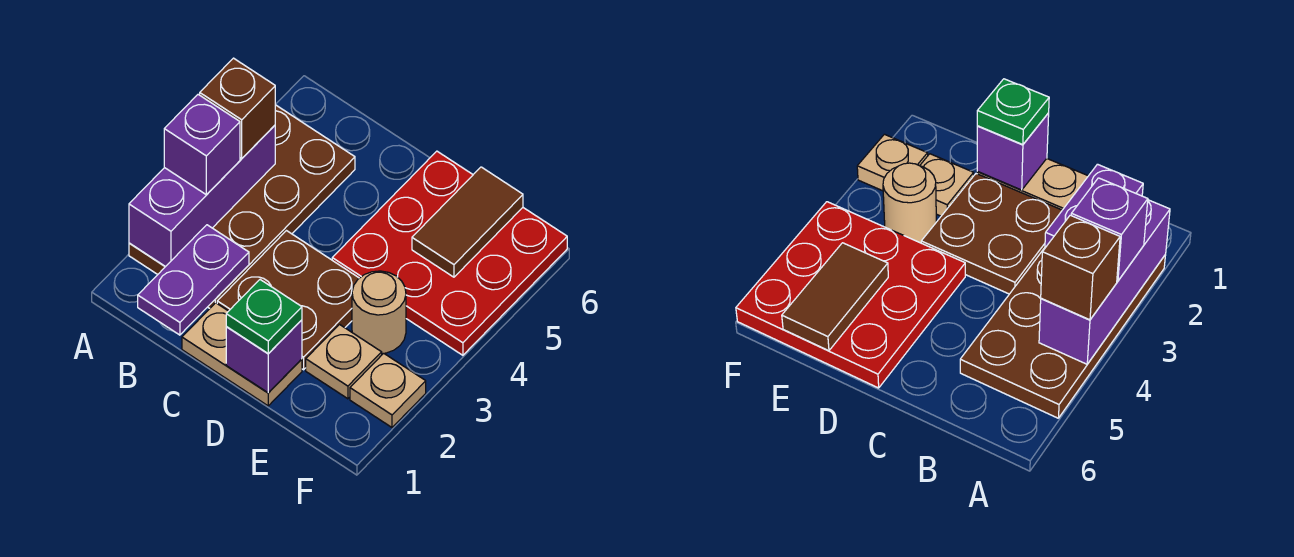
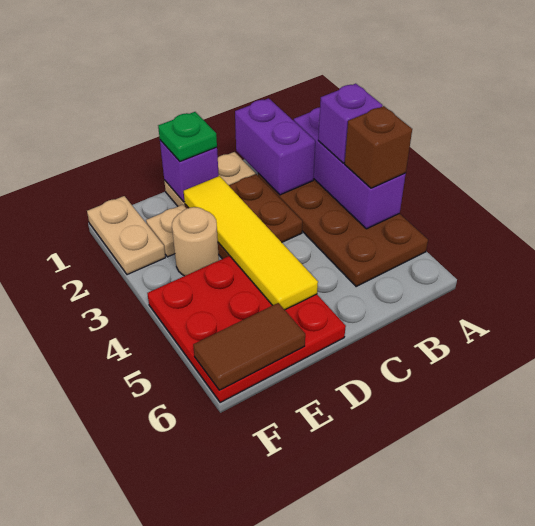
purple 1x2 plate [138,225,249,335] -> purple 1x2 brick [235,98,315,195]
none -> yellow 1x4 tile [184,176,318,310]
brown 1x2 tile [412,167,523,277] -> brown 1x2 tile turned to [193,303,305,390]
tan 1x1 plate [350,353,426,427] -> tan 1x2 plate [87,196,165,275]

